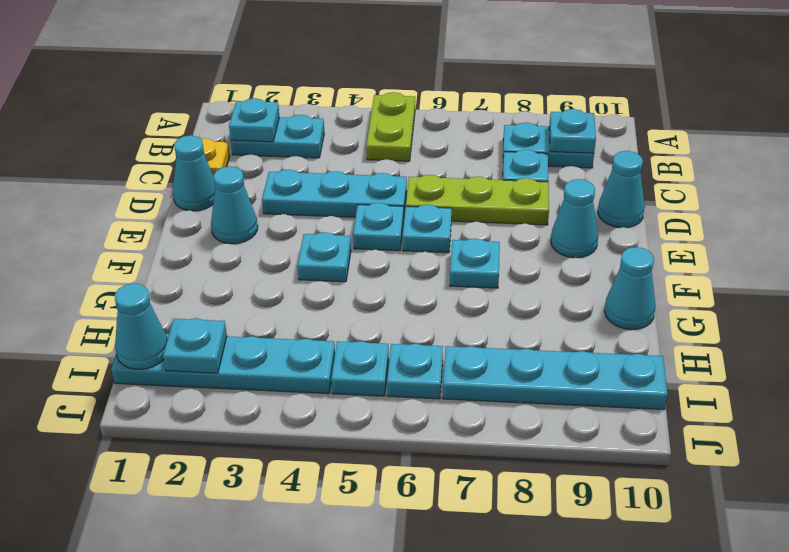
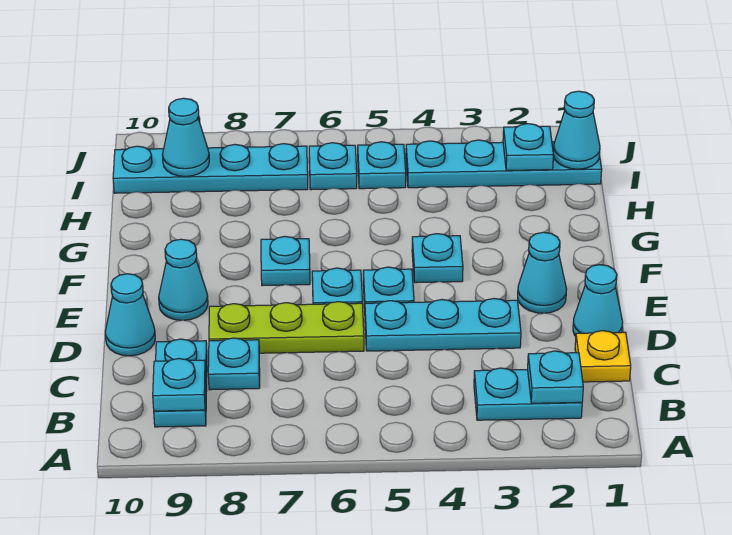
lime 1x2 plate [366,92,415,161] -> none
cyan 1x2 plate [503,122,594,168] -> cyan 1x2 plate turned to [154,339,207,427]
cyan 1x1 cone [604,247,656,330] -> cyan 1x1 cone moved to [163,98,209,176]

